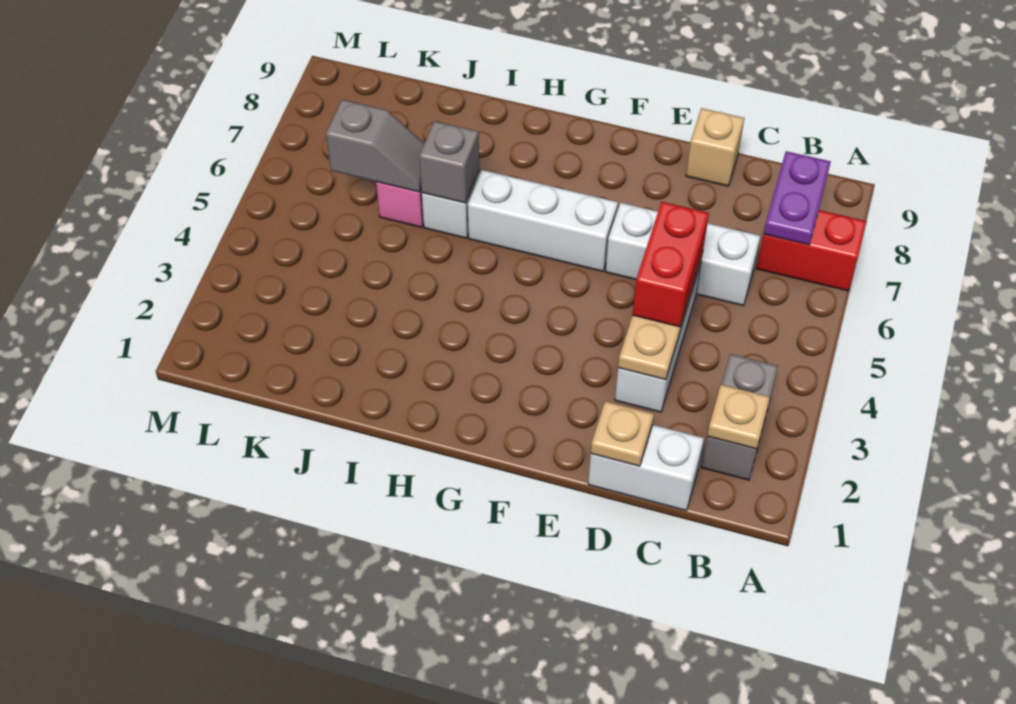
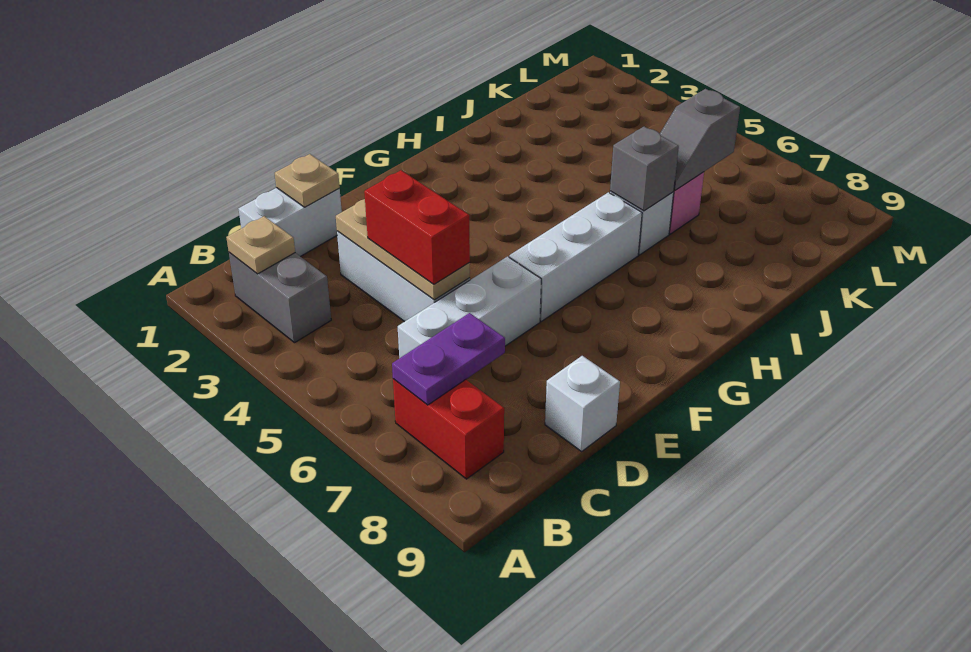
red 1x2 brick [756,210,867,291] -> red 1x2 brick turned to [393,379,504,479]
purple 1x2 plate [764,151,831,245] -> purple 1x2 plate turned to [392,313,505,405]
tan 1x1 brick [686,108,744,186] -> white 1x1 brick [545,356,620,451]

